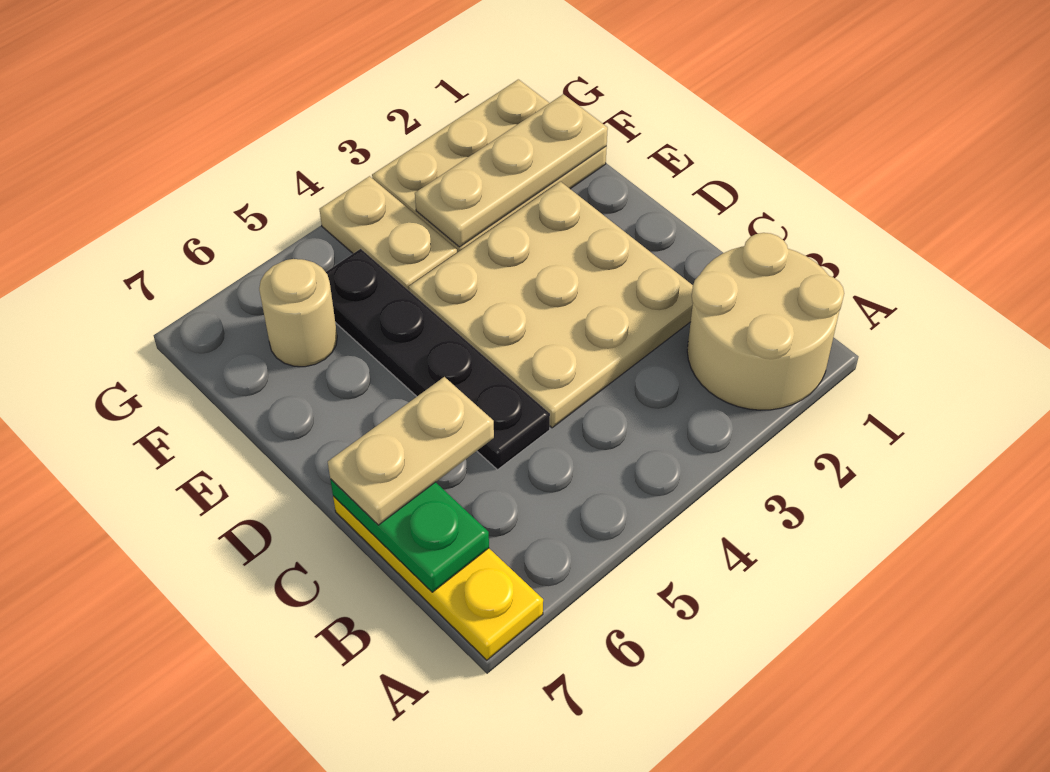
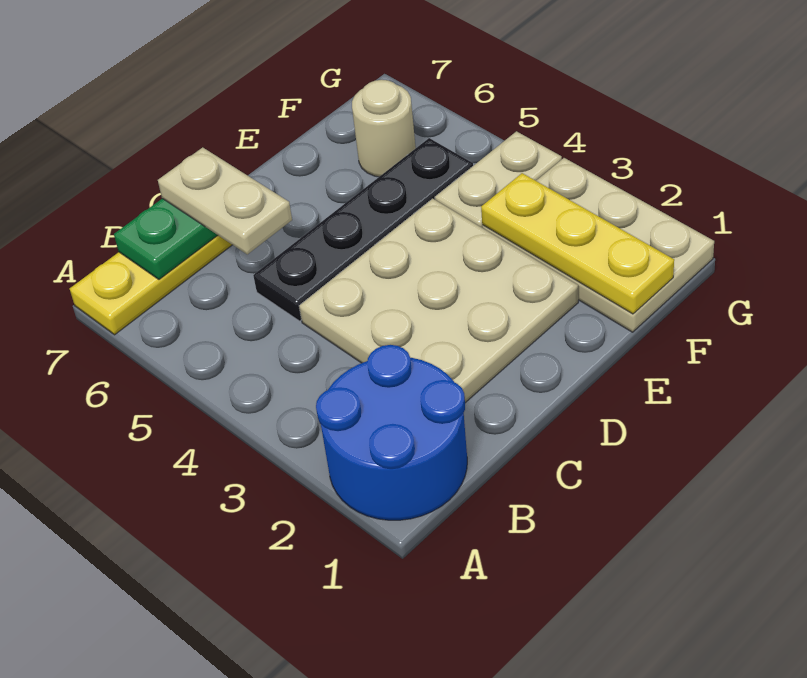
tan 2x2 round brick [687,233,844,410] -> blue 2x2 round brick [316,345,467,520]
tan 1x3 plate [415,94,608,247] -> yellow 1x3 plate [481,173,674,314]

